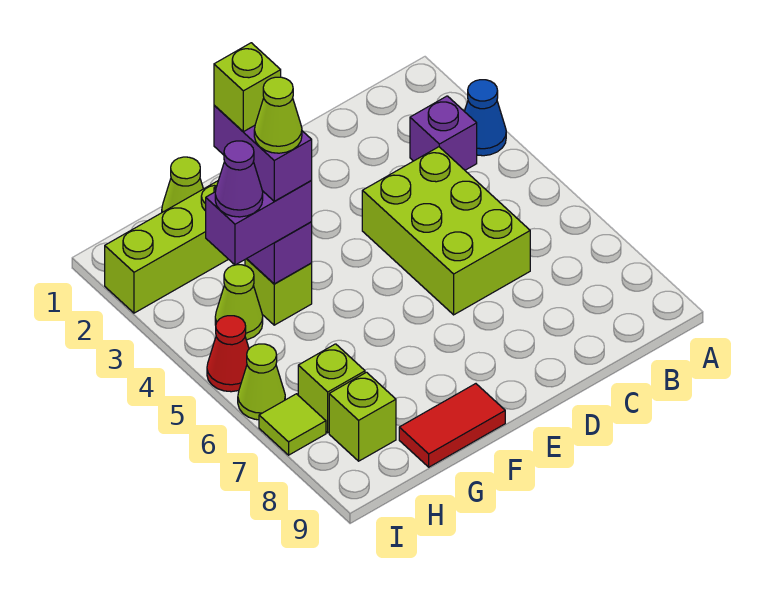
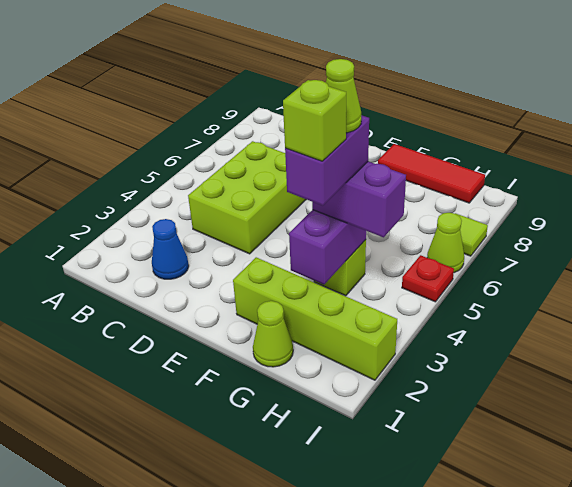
blue 1x1 cone [464,80,506,156] -> blue 1x1 cone moved to [152,219,189,279]
purple 1x1 brick [410,96,477,170] -> none
red 1x2 tile [399,384,505,467] -> red 1x3 tile [378,144,485,203]
lime 1x1 cone [215,265,263,340] -> none
purple 1x1 cone [215,141,263,217] -> none
lime 1x1 brick [298,344,365,433] -> none
lime 1x1 brick [329,372,396,461] -> none
red 1x1 cone [207,316,249,392] -> red 1x1 plate [402,255,454,302]

